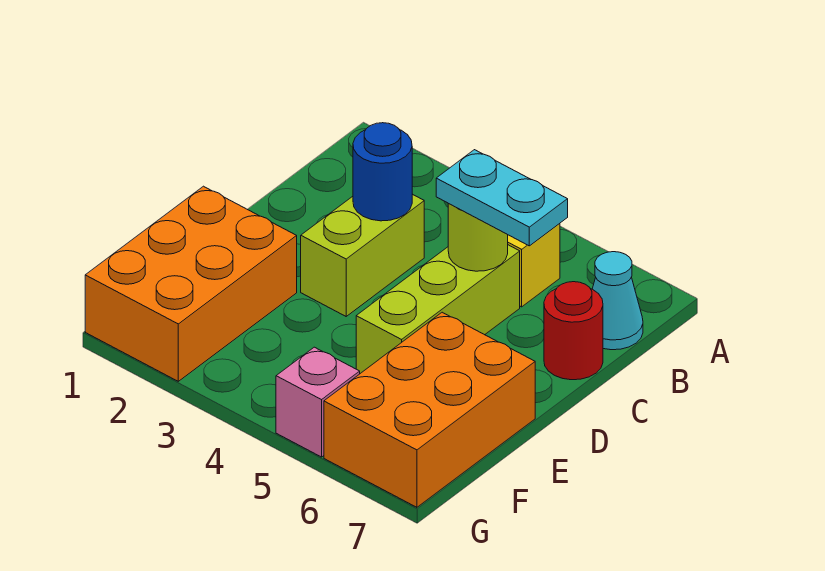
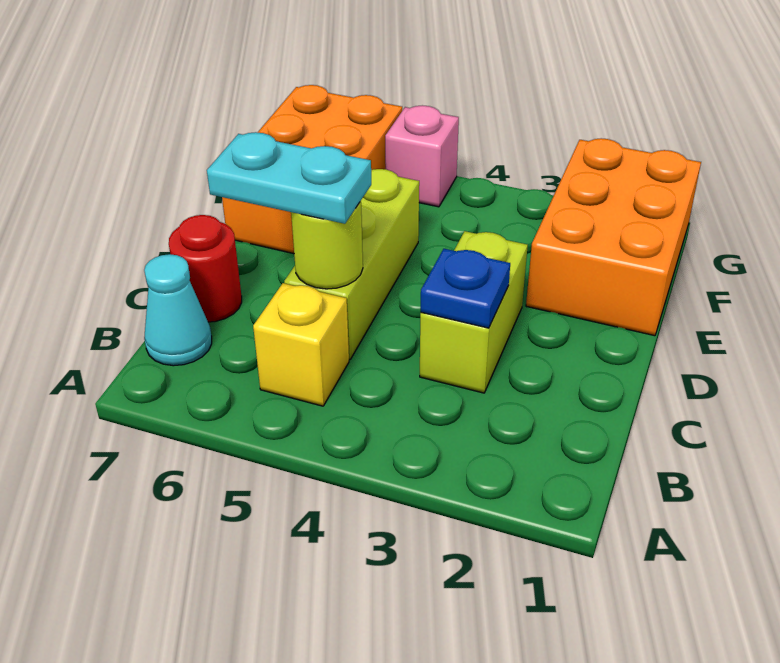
blue 1x1 round brick [353,123,412,221] -> blue 1x1 plate [421,249,510,328]

